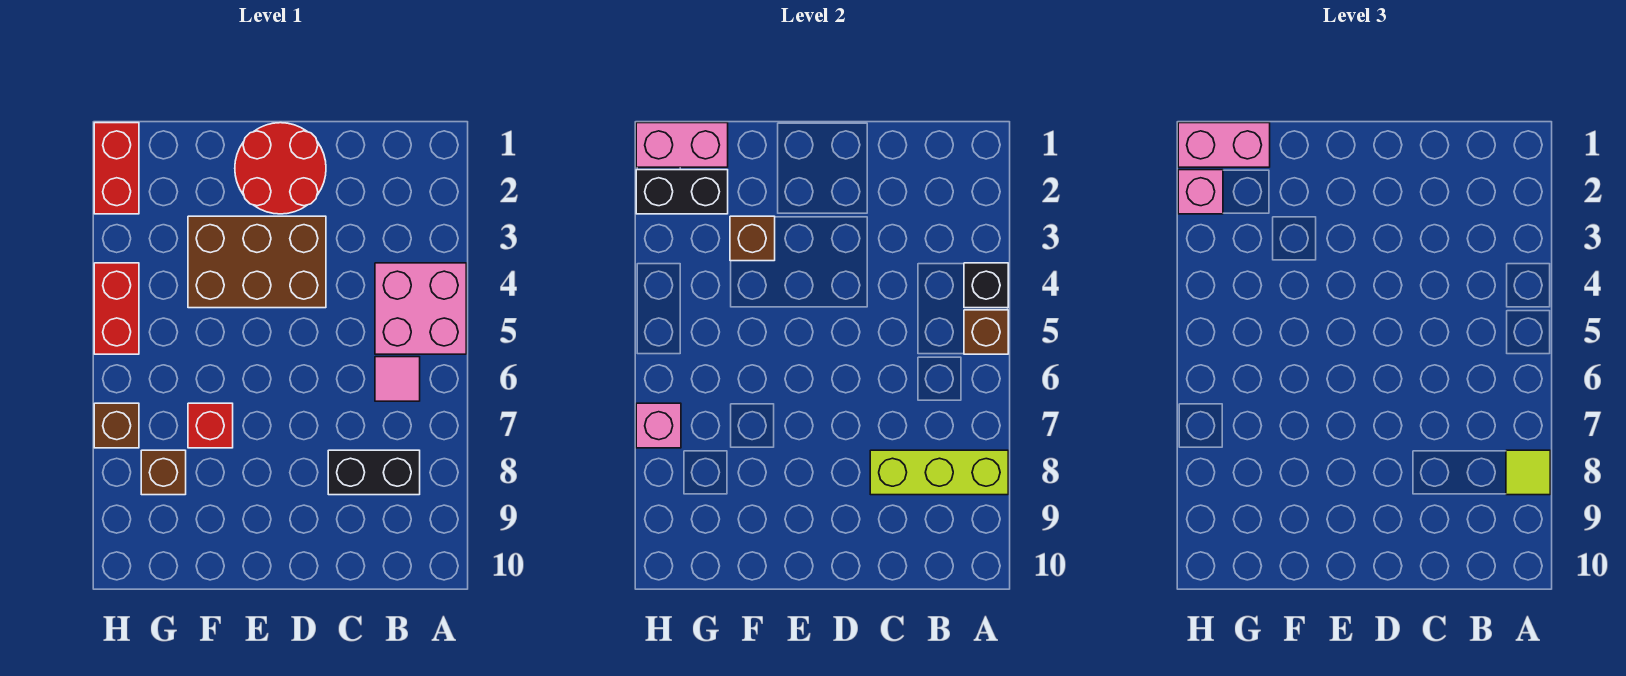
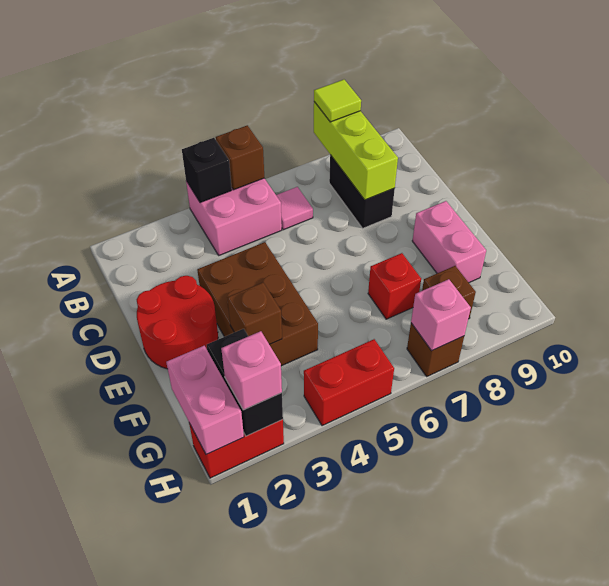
pink 1x2 brick [1178,123,1270,167] -> pink 1x2 brick moved to [412,201,486,283]

